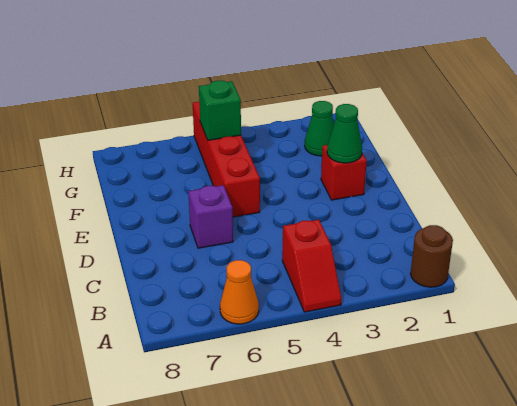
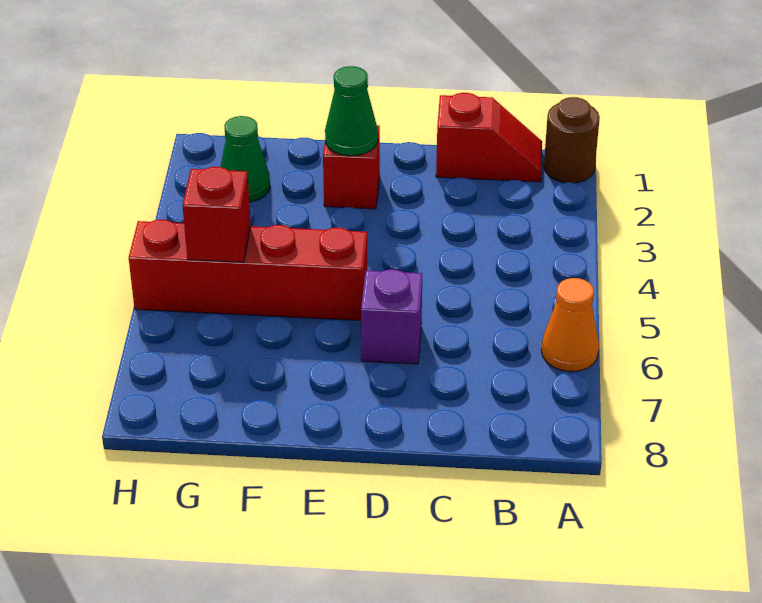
red 1x2 slope [282,220,341,312] -> red 1x2 slope moved to [436,93,542,182]
green 1x1 brick [199,81,241,140] -> red 1x1 brick [183,167,251,262]

